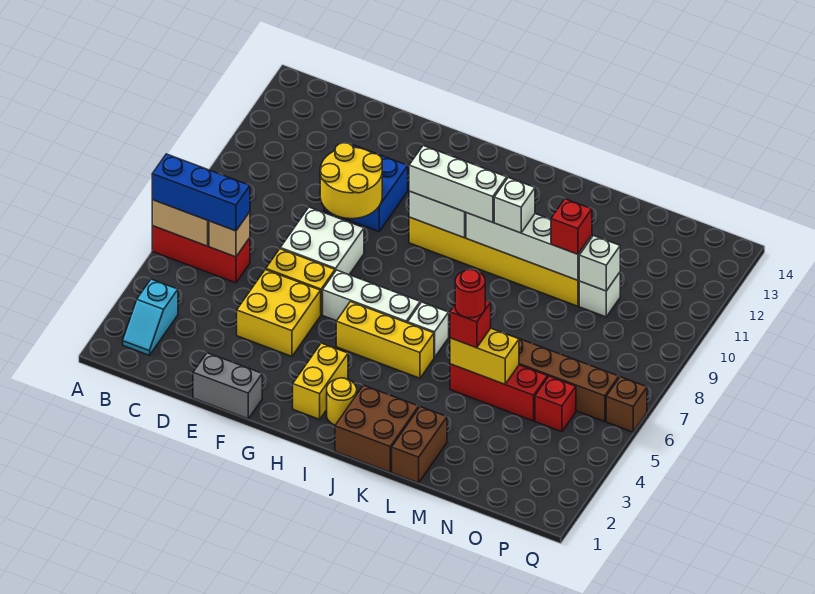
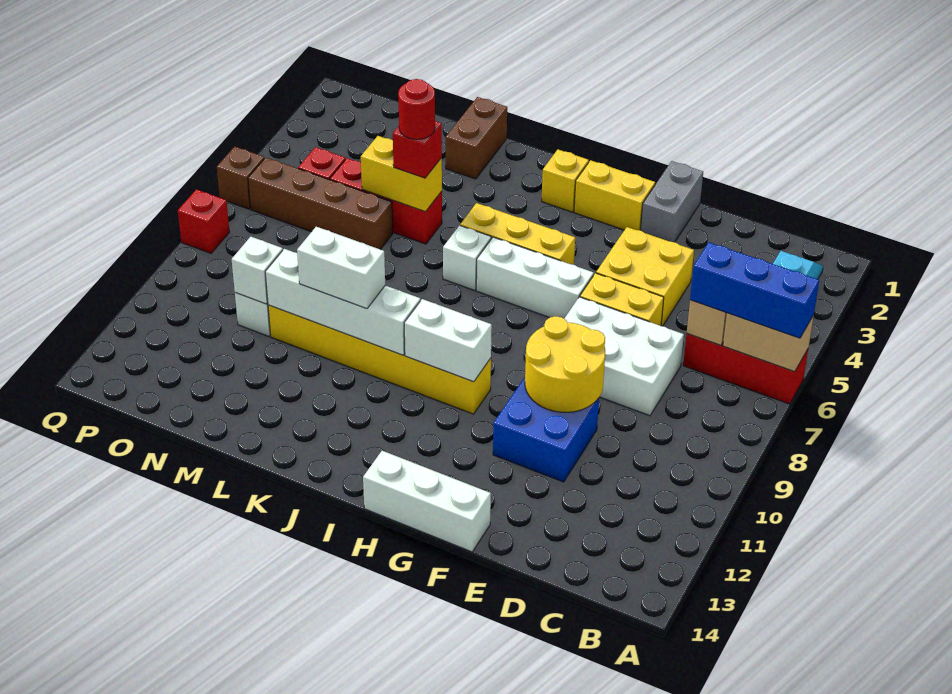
grey 1x2 brick [193,353,262,419] -> grey 1x2 brick turned to [641,161,703,242]
white 2x2 brick [280,207,364,275] -> white 2x3 brick [564,297,684,416]
yellow 1x2 brick [293,343,348,419] -> yellow 1x2 brick turned to [574,160,655,230]
white 1x3 brick [409,146,507,222] -> white 1x3 brick moved to [363,451,491,552]
yellow 1x1 round brick [327,378,357,425] -> yellow 1x1 brick [542,150,589,212]
brown 2x2 brick [335,385,419,472] -> none
white 1x1 brick [494,178,535,233] -> white 1x2 brick [297,227,385,309]
red 1x1 brick [551,199,592,254] -> red 1x1 brick moved to [178,189,229,253]

